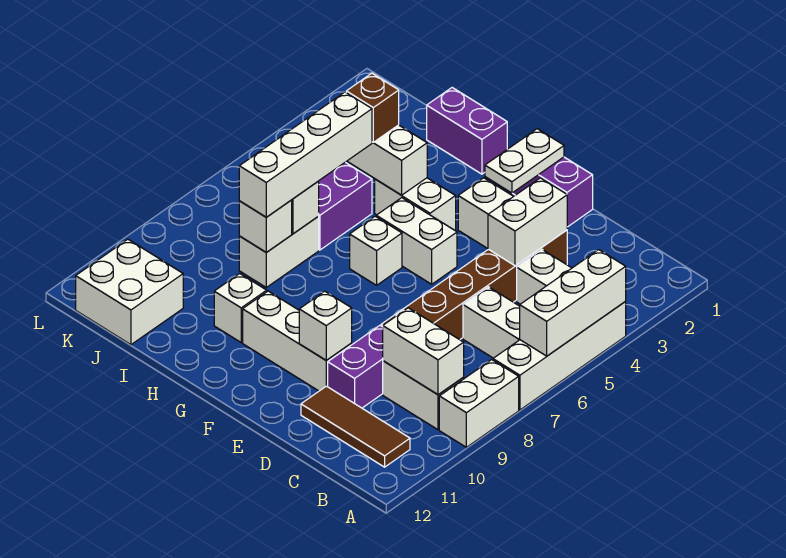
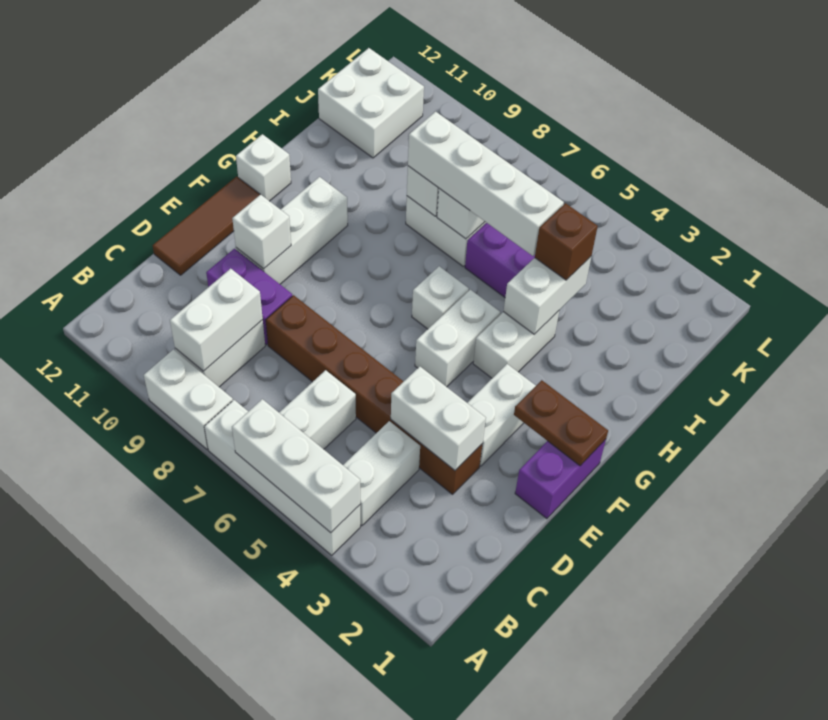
brown 1x3 tile [301,386,410,467] -> brown 1x3 tile moved to [153,177,260,275]
white 1x2 plate [485,129,564,193] -> brown 1x2 plate [514,380,608,466]
purple 1x2 brick [427,88,507,174] -> none
white 1x1 brick [214,273,267,342] -> white 1x1 brick moved to [236,134,291,201]

